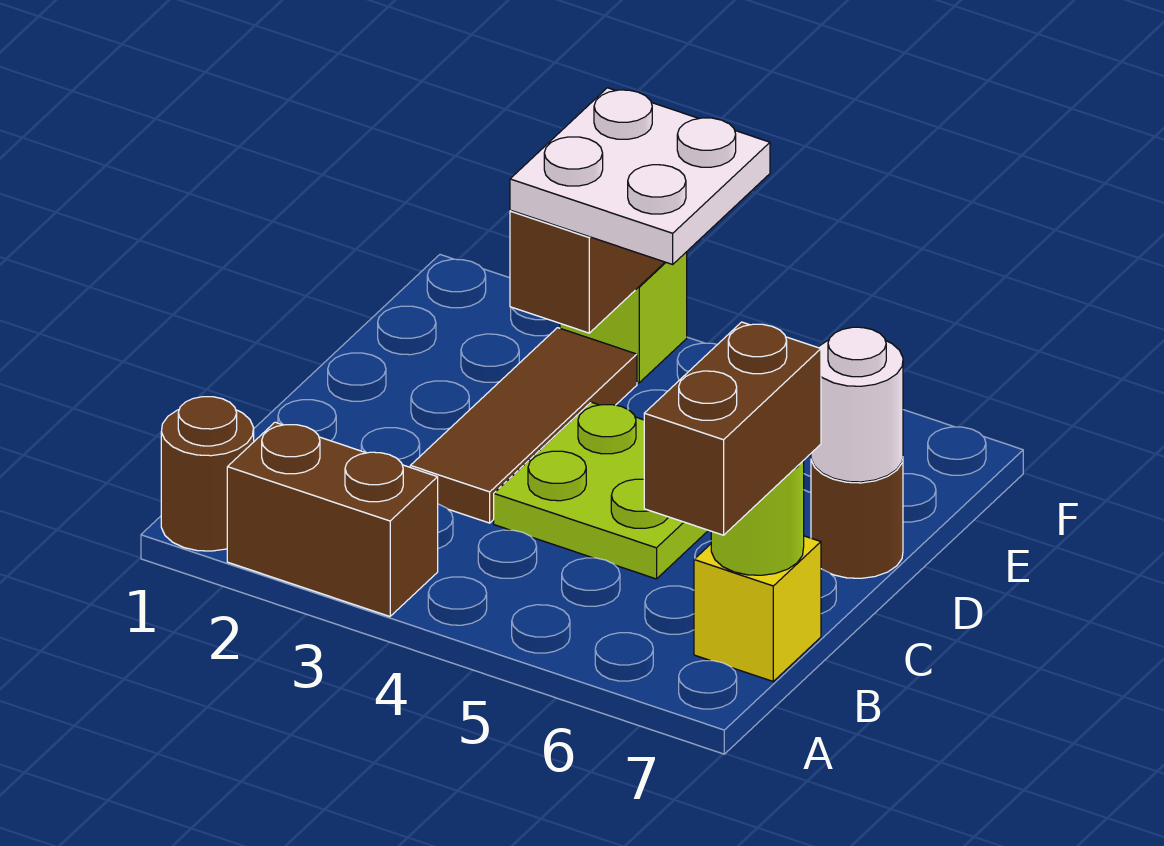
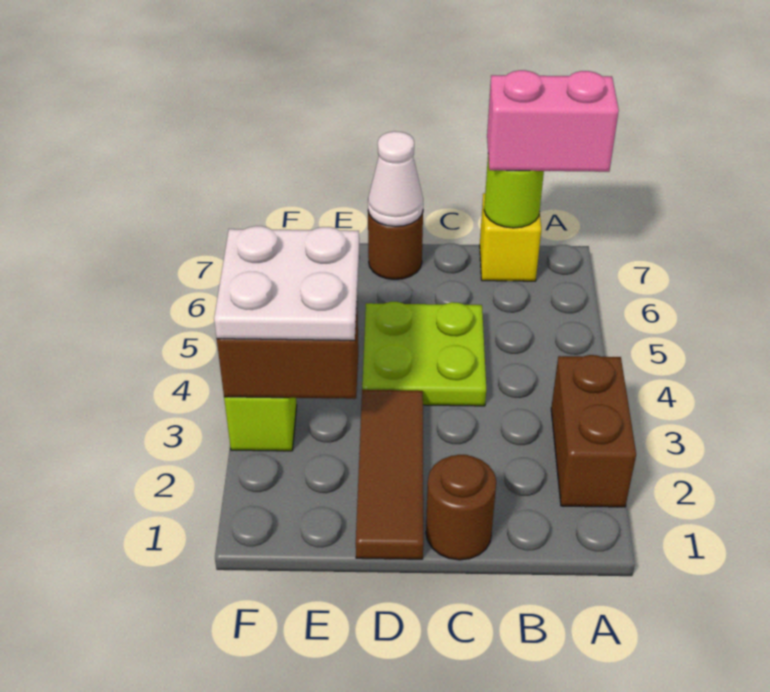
brown 1x1 round brick [161,397,254,551] -> brown 1x1 round brick moved to [426,455,496,560]
brown 1x2 brick [644,322,821,535] -> pink 1x2 brick [487,70,619,172]
brown 1x3 tile [410,328,637,523] -> brown 1x3 tile turned to [356,390,423,559]
white 1x1 round brick [811,327,903,482] -> white 1x1 cone [368,131,423,227]

